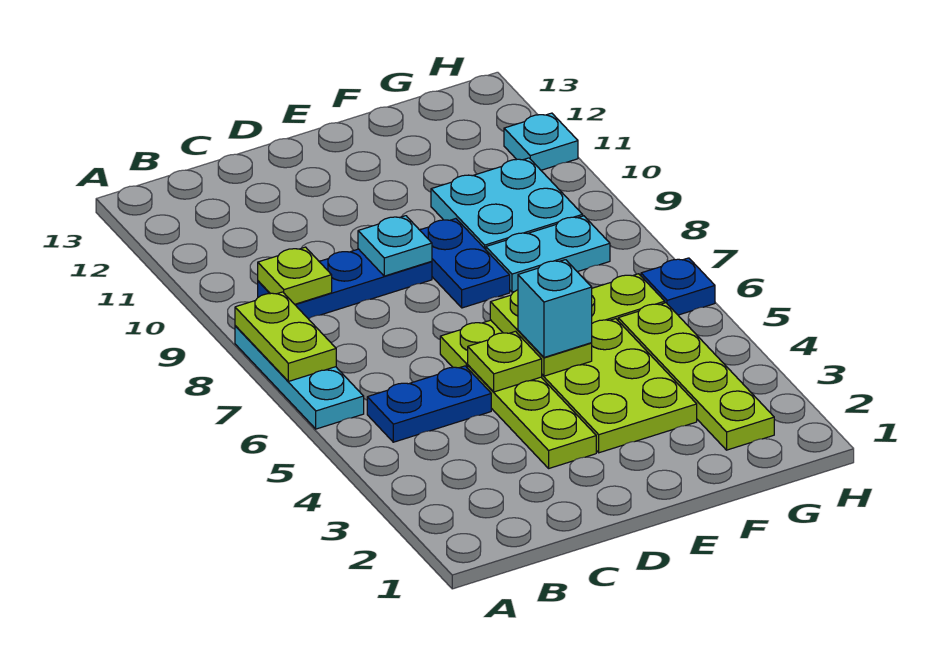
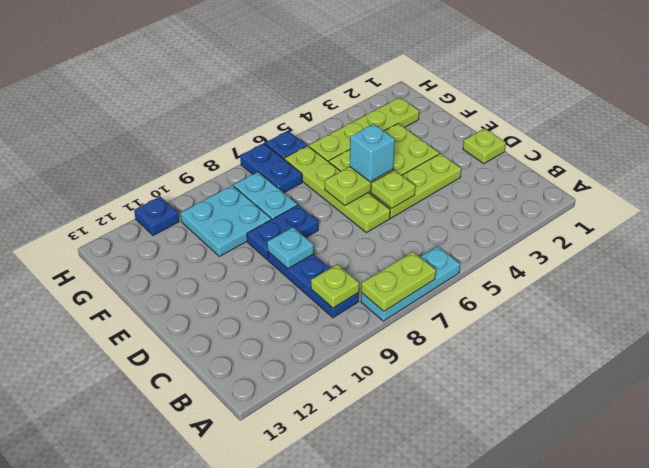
blue 1x2 plate [367,366,491,442] -> blue 1x2 plate moved to [240,143,302,193]
none -> lime 1x1 plate [463,128,506,164]
cyan 1x1 plate [504,113,578,170] -> blue 1x1 plate [134,197,179,236]

